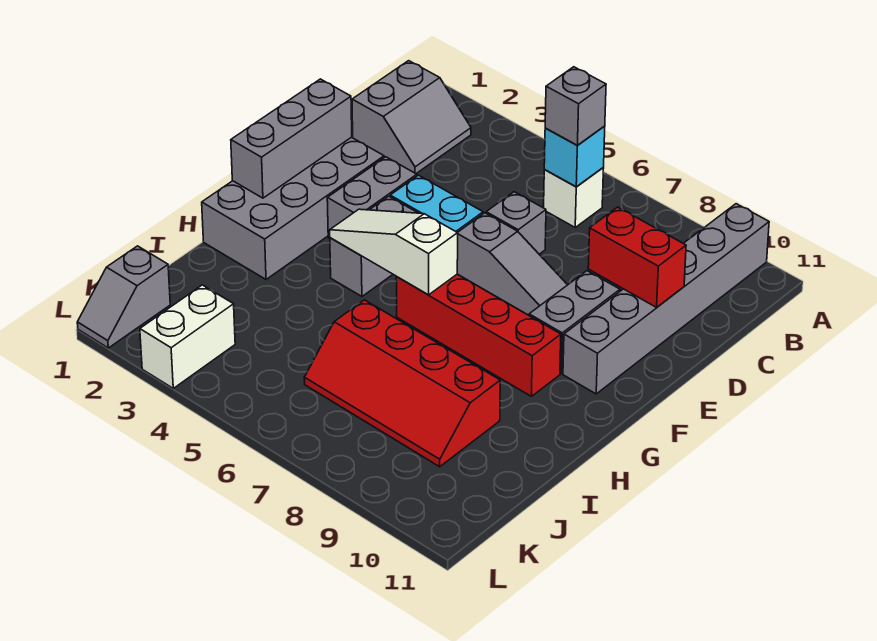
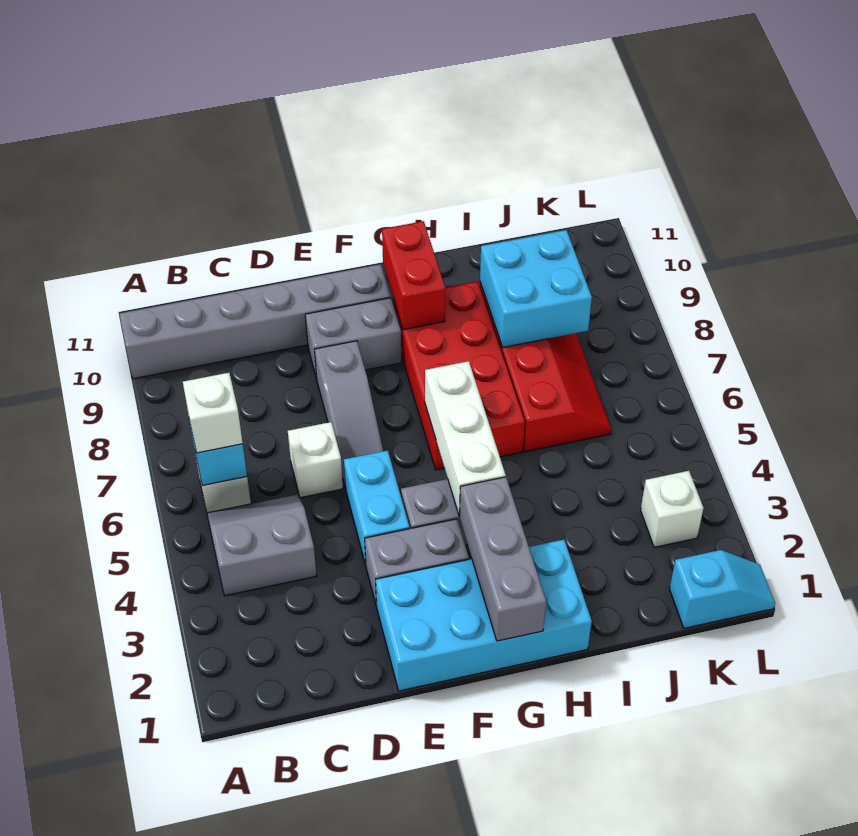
grey 2x2 slope [352,61,471,174] -> grey 2x2 slope moved to [207,495,317,596]
grey 1x1 brick [545,67,606,145] -> white 1x1 brick [183,373,243,453]
grey 1x1 brick [486,192,546,254] -> white 1x1 brick [288,422,343,498]
red 1x2 brick [588,207,686,307] -> red 1x2 brick moved to [382,221,445,330]
grey 2x4 brick [202,137,384,279] -> cyan 2x4 brick [376,540,592,691]
grey 1x3 brick [231,79,352,198] -> grey 1x3 brick turned to [460,477,546,641]
grey 1x3 slope [457,213,567,315] -> grey 1x3 slope turned to [315,341,383,488]
white 1x3 slope [330,209,458,295] -> white 1x3 brick [425,361,506,516]
red 1x4 brick [396,274,561,396] -> red 2x4 brick [393,281,525,470]
none -> cyan 2x2 brick [480,230,592,348]
grey 1x2 slope [77,246,170,348] -> cyan 1x2 slope [669,550,775,628]
white 1x2 brick [140,285,235,388] -> white 1x1 brick [641,471,703,547]

